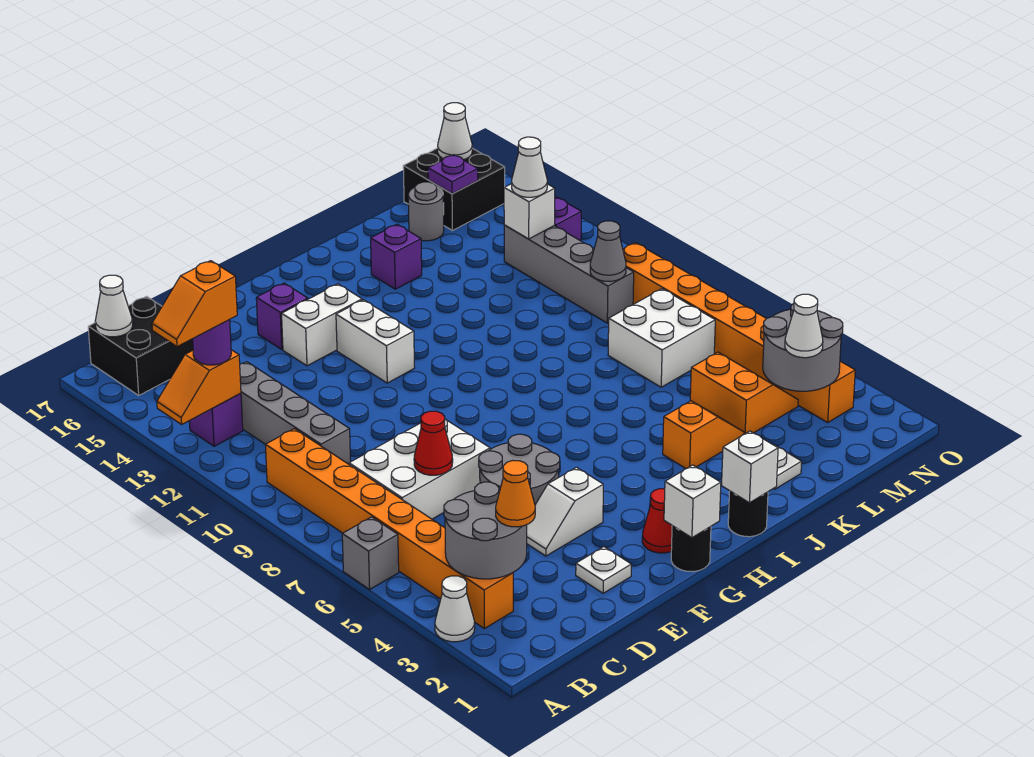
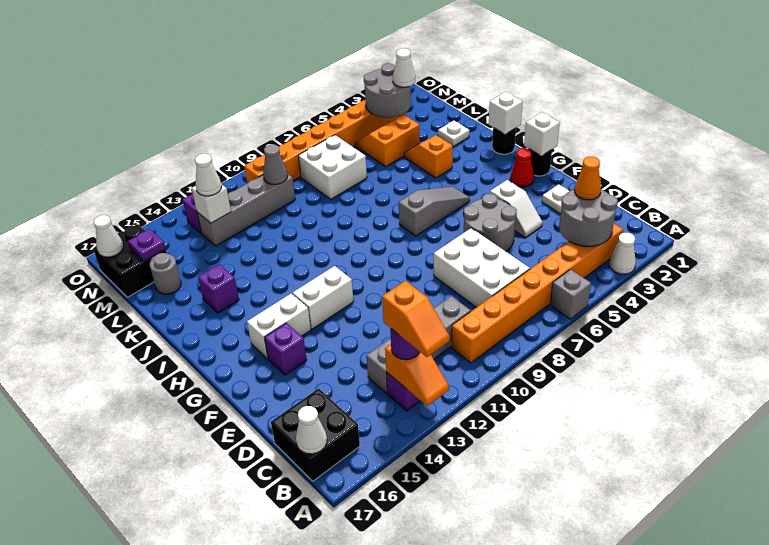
red 1x1 cone [414,411,453,475] -> none
white 1x2 brick [282,284,362,366] -> white 1x2 brick turned to [247,293,311,359]
none -> grey 1x3 slope [399,186,470,236]

